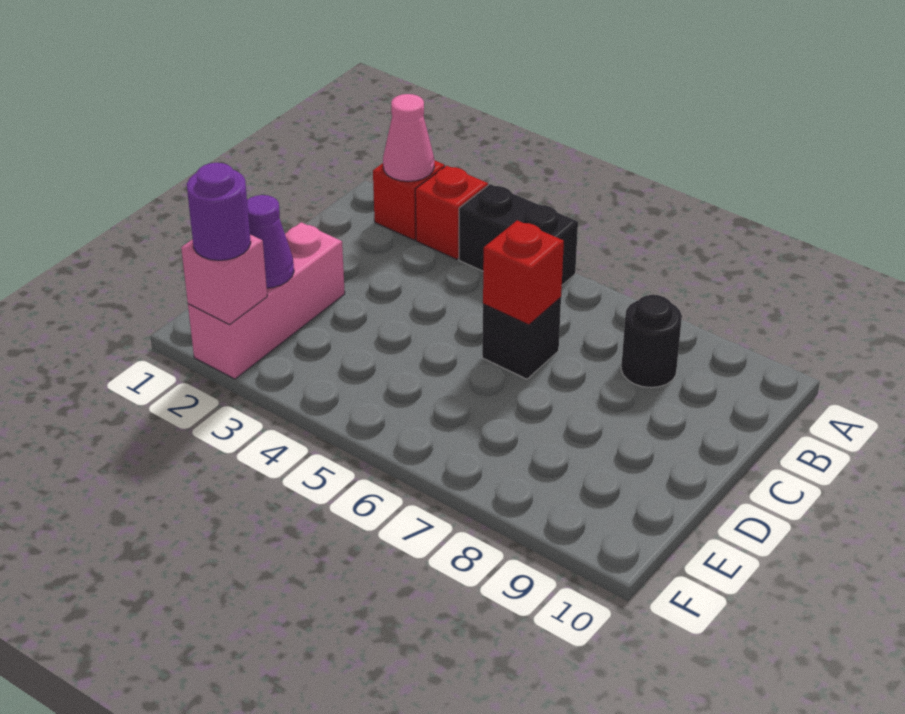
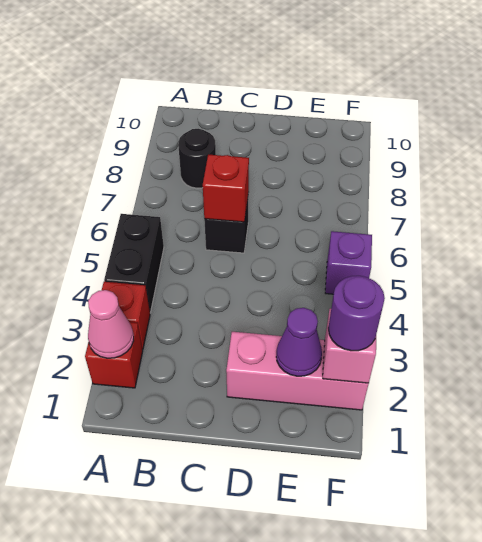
none -> purple 1x1 brick [325,231,372,294]

